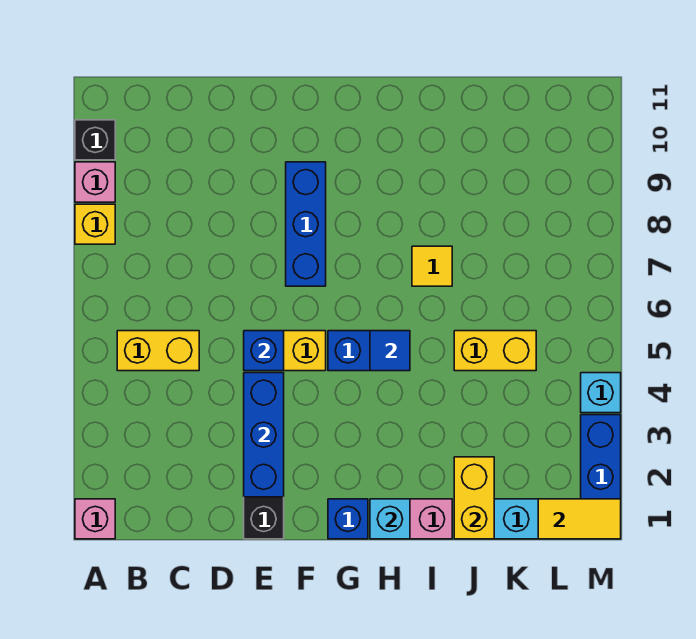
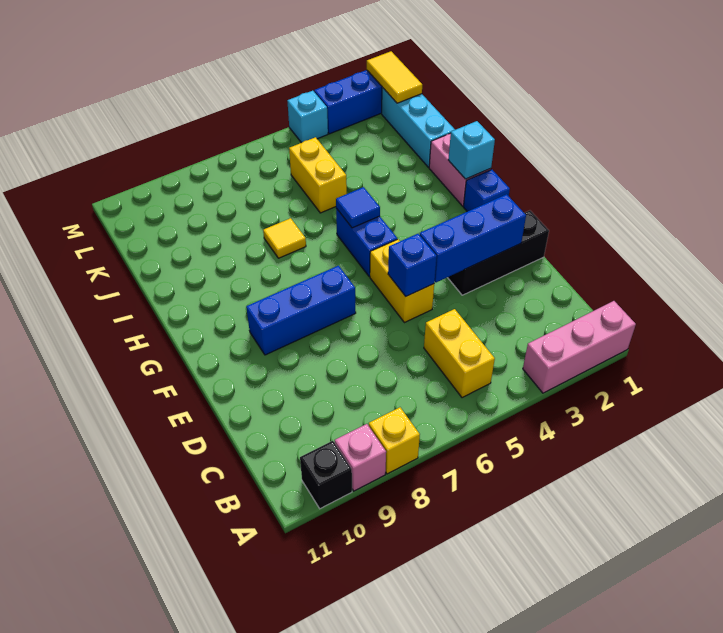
pink 1x1 brick [75,499,115,539] -> pink 1x3 brick [523,301,636,393]
yellow 1x2 brick [454,457,494,539] -> none

